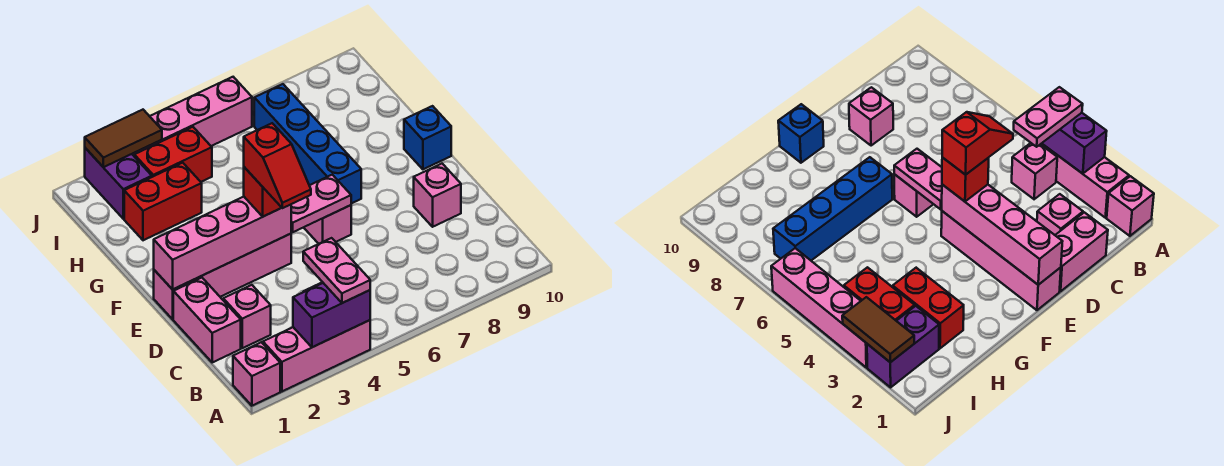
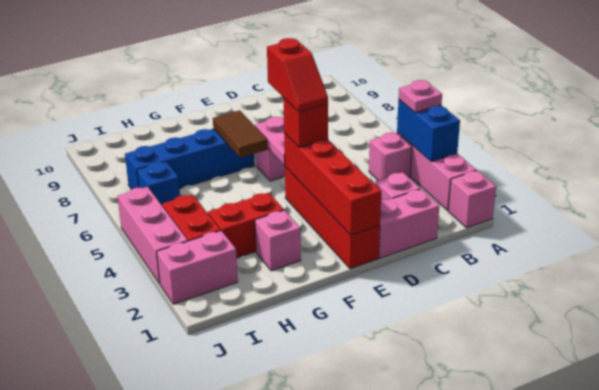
purple 1x2 brick [293,283,370,347] -> blue 1x2 brick [397,100,460,161]
pink 1x2 plate [303,238,370,303] -> pink 1x1 plate [399,80,442,113]
red 1x2 slope [244,123,311,208] -> red 1x2 slope turned to [267,38,328,112]
pink 1x1 brick [414,164,461,227] -> pink 1x1 brick moved to [255,210,301,271]
pink 1x4 brick [154,234,291,319] -> red 1x4 brick [285,167,380,269]
pink 1x4 brick [154,197,291,290] -> red 1x4 brick [284,133,381,235]
blue 1x1 brick [404,106,451,169] -> blue 1x1 brick moved to [137,161,180,205]
red 1x2 brick [124,163,202,240] -> red 1x2 brick turned to [208,193,284,258]
purple 1x2 brick [85,148,152,219] -> pink 1x2 brick [157,231,238,304]
brown 1x2 tile [85,110,162,167] -> brown 1x2 tile moved to [213,110,268,158]
pink 1x4 brick [132,77,252,156] -> pink 1x3 brick [117,187,188,284]

